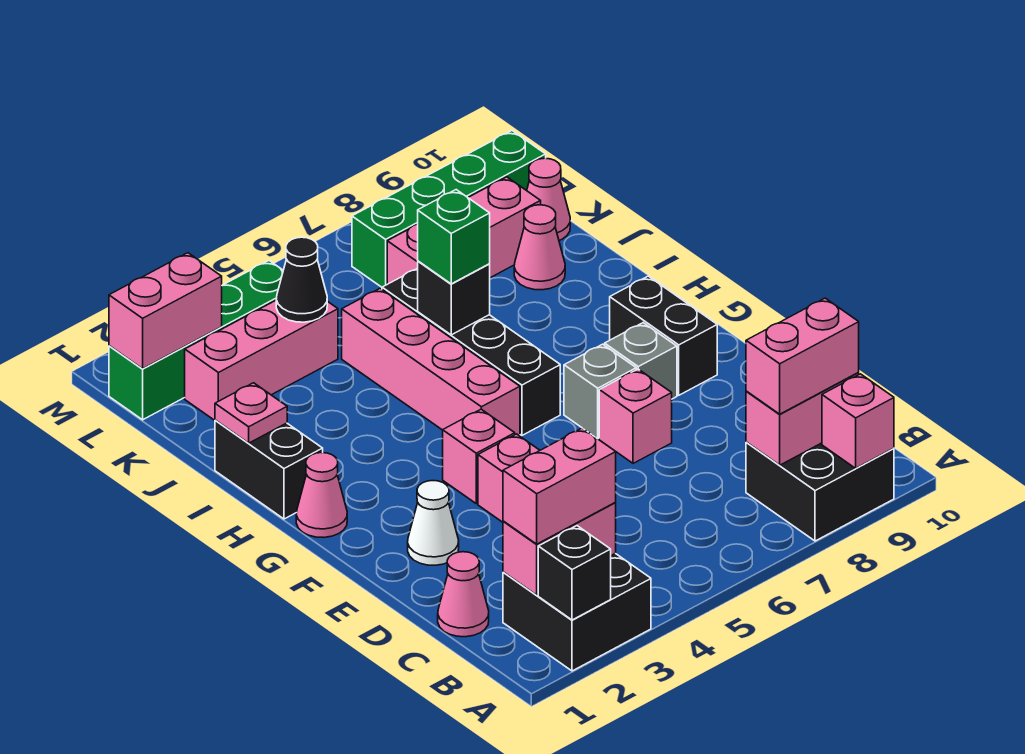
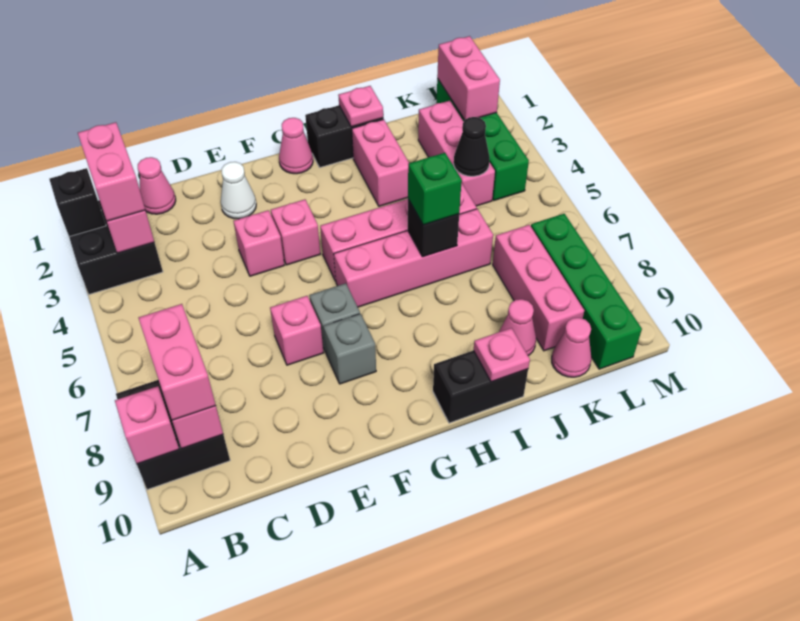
black 1x2 brick [610,276,717,395] -> black 1x2 brick moved to [433,350,528,423]
black 1x4 brick [382,268,560,435] -> pink 1x4 brick [334,209,493,307]
none -> pink 1x2 brick [352,119,409,206]
none -> pink 1x1 plate [474,328,530,382]

